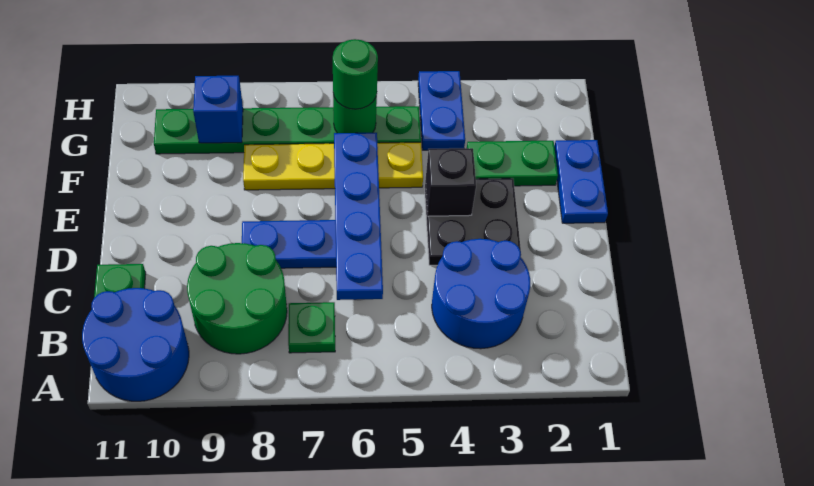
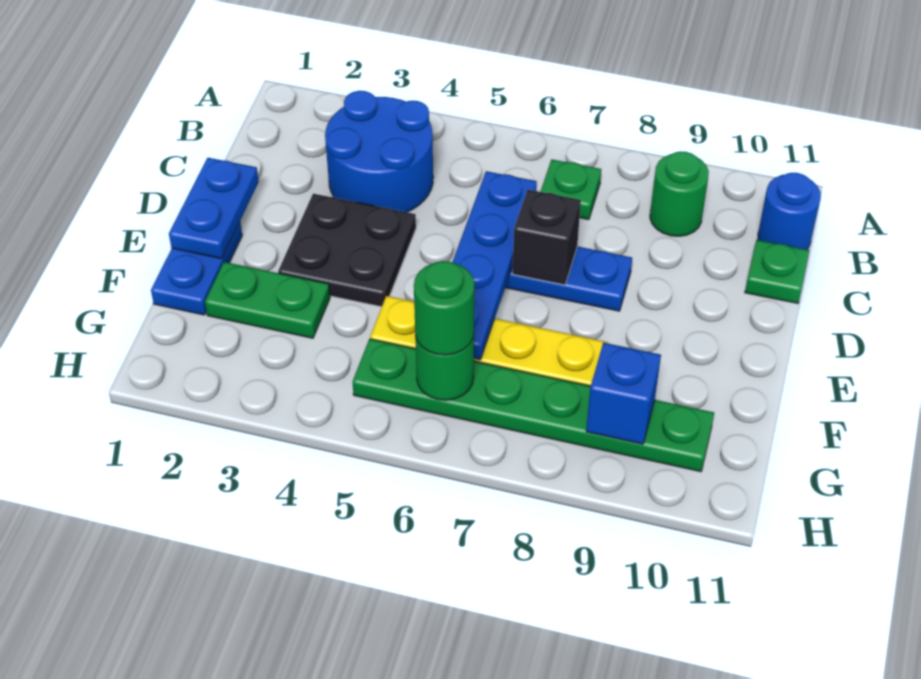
blue 2x2 round brick [82,288,189,401] -> blue 1x1 round brick [758,173,821,250]
green 2x2 round brick [187,243,287,354] -> green 1x1 round brick [650,151,709,236]
black 1x1 brick [426,148,476,216] -> black 1x1 brick moved to [512,190,581,285]
blue 1x2 plate [418,71,465,150] -> blue 1x2 plate moved to [169,158,259,259]

